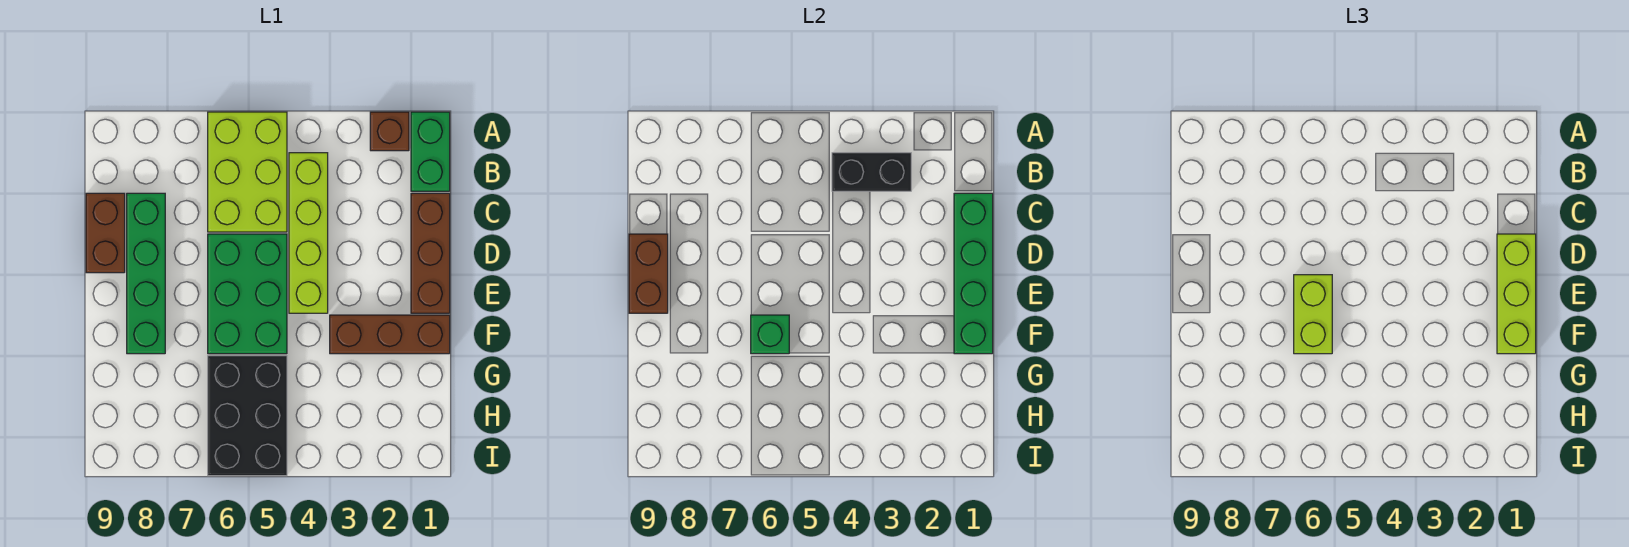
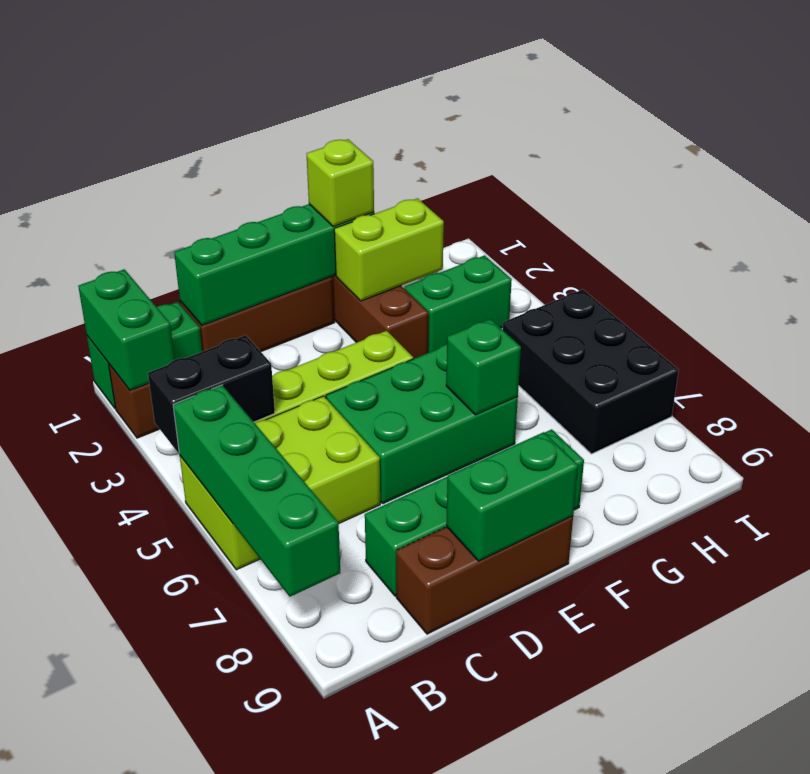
none -> green 1x2 brick [78,269,175,390]
none -> green 1x4 brick [173,385,340,597]
black 1x2 brick [832,153,911,191] -> black 1x2 brick turned to [148,335,275,453]
brown 1x2 brick [86,193,125,273] -> brown 1x3 brick [396,516,573,634]
lime 1x3 brick [1497,234,1536,354] -> lime 1x1 brick [307,139,374,227]
brown 1x2 brick [629,234,668,313] -> green 1x2 brick [446,432,578,561]
lime 1x2 brick [1294,275,1332,354] -> lime 1x2 brick moved to [334,198,444,301]
none -> green 1x2 brick [405,255,512,353]
black 2x3 brick [208,356,287,476] -> black 2x3 brick turned to [503,289,679,454]

